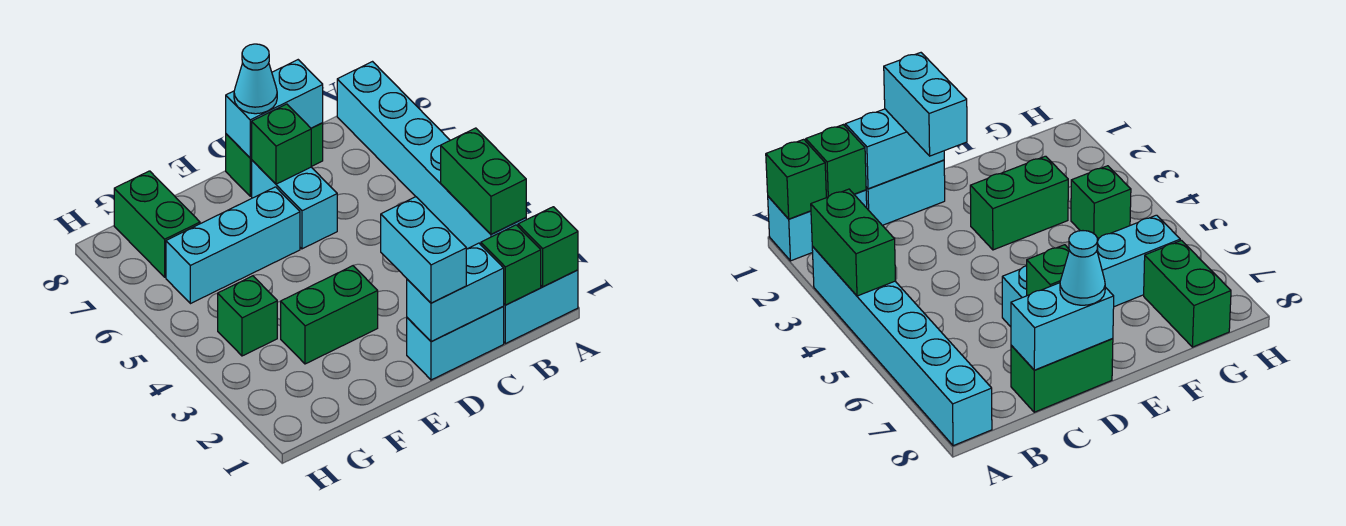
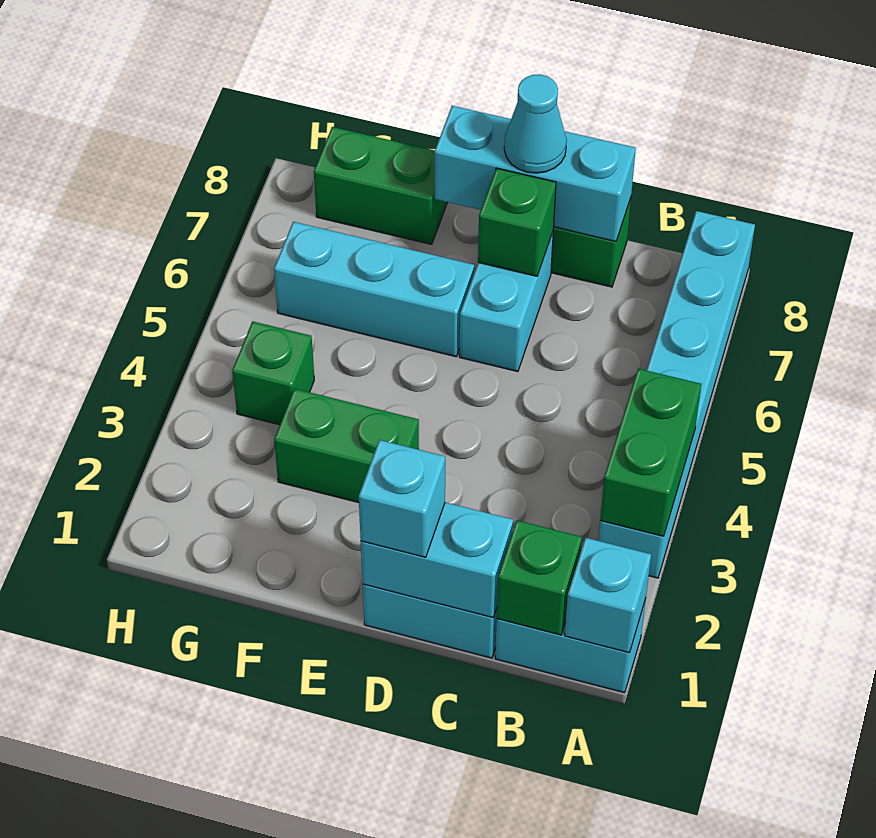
green 1x1 brick [518,207,578,287] -> cyan 1x1 brick [565,538,651,653]
cyan 1x2 brick [226,60,323,158] -> cyan 1x3 brick [434,106,636,241]
cyan 1x2 brick [381,197,466,303] -> cyan 1x1 brick [359,440,445,557]
green 1x2 brick [114,171,200,277] -> green 1x2 brick turned to [314,127,447,244]

